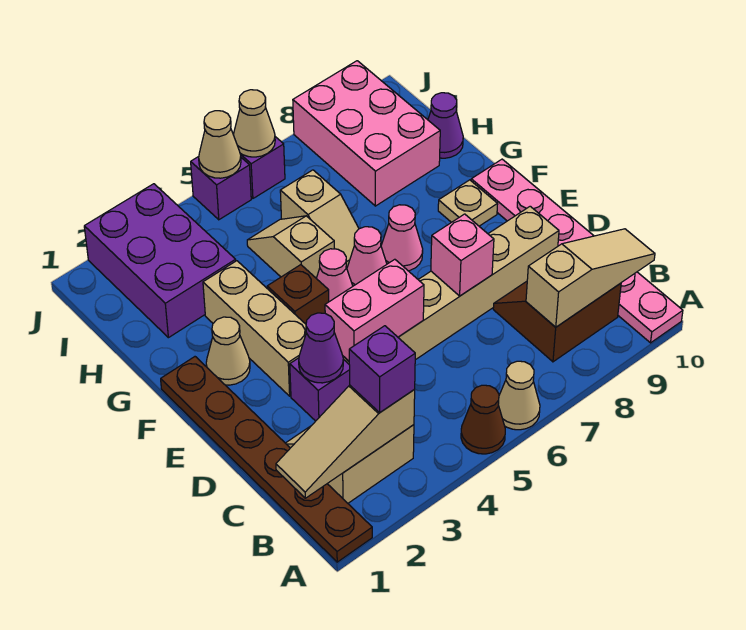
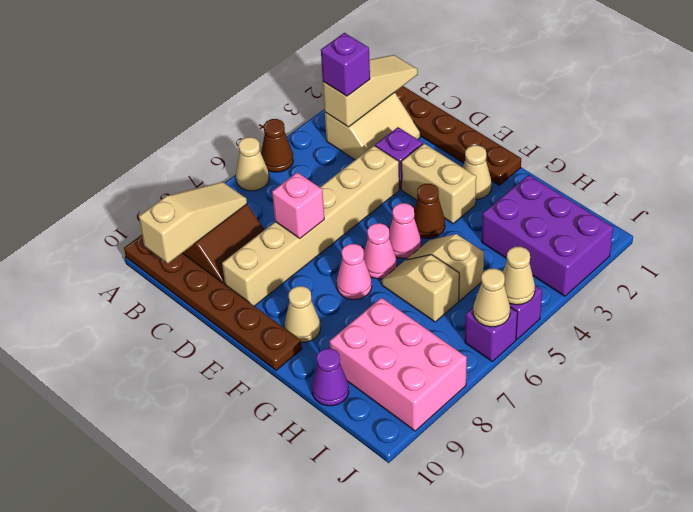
pink 1x6 plate [471,159,683,343] -> brown 1x6 plate [124,235,302,370]
tan 1x3 slope [526,229,655,327] -> tan 1x3 slope turned to [139,182,247,263]
purple 1x1 cone [299,313,343,383] -> none
pink 1x2 brick [325,259,424,361] -> none
tan 1x3 brick [203,261,306,396] -> tan 1x2 brick [401,144,476,224]
brown 1x1 brick [267,265,329,324] -> brown 1x1 cone [414,184,445,238]
tan 1x1 plate [438,180,498,226] -> tan 1x1 cone [285,286,320,342]
tan 1x2 slope [247,216,335,278] -> tan 1x2 slope turned to [406,234,484,301]

